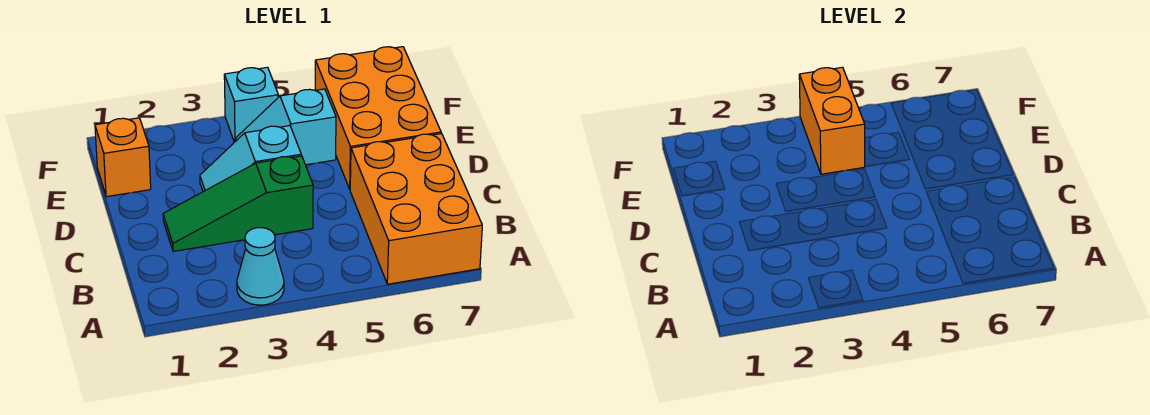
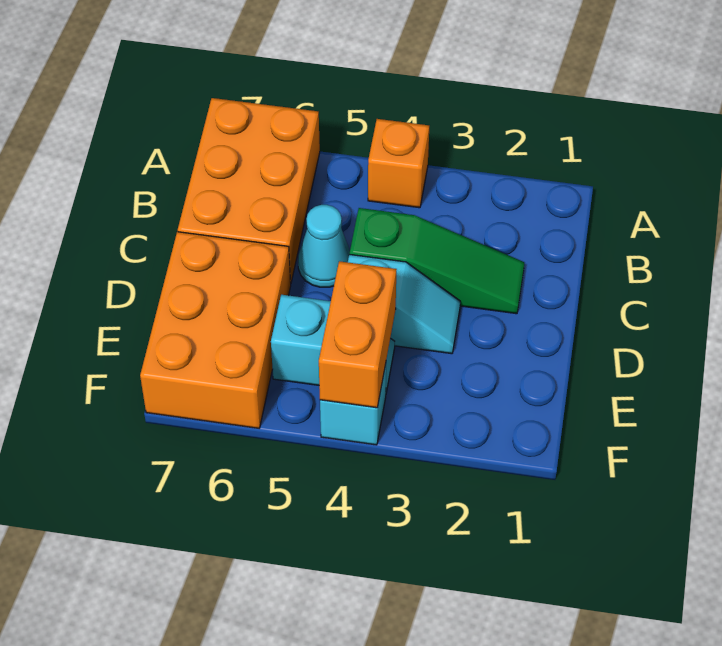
cyan 1x1 cone [237,228,284,305] -> cyan 1x1 cone moved to [298,205,350,287]
orange 1x1 brick [95,118,151,197] -> orange 1x1 brick moved to [368,119,429,208]

